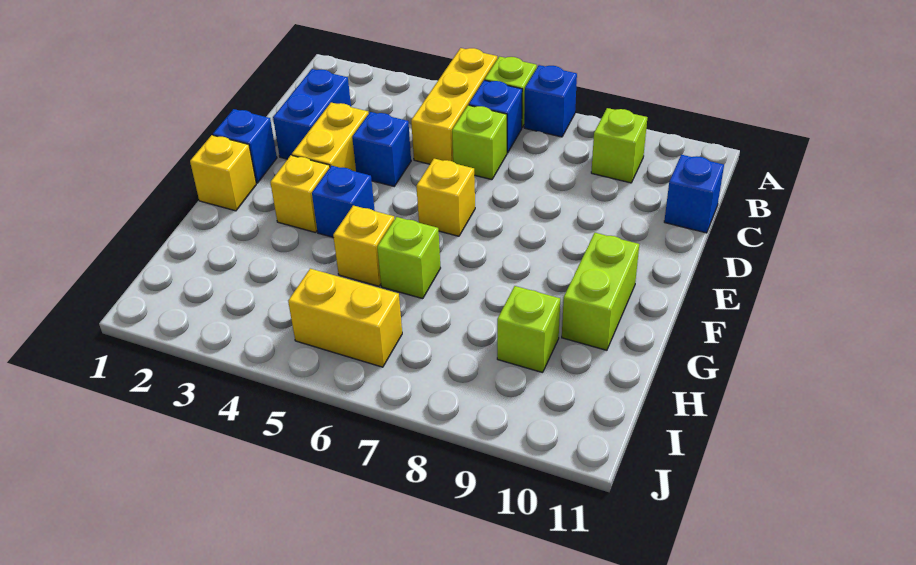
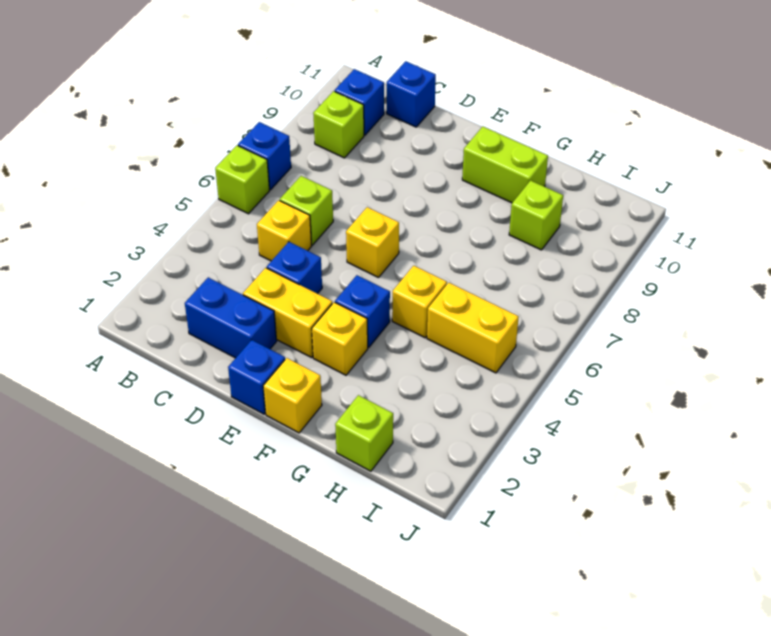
yellow 1x3 brick [411,48,497,164] -> yellow 1x1 brick [257,200,311,261]
blue 1x1 brick [469,80,522,153] -> blue 1x1 brick moved to [335,69,384,135]
lime 1x1 brick [377,217,440,299] -> lime 1x1 brick moved to [335,395,393,471]
yellow 1x2 brick [288,269,402,367] -> yellow 1x2 brick turned to [427,283,519,373]

